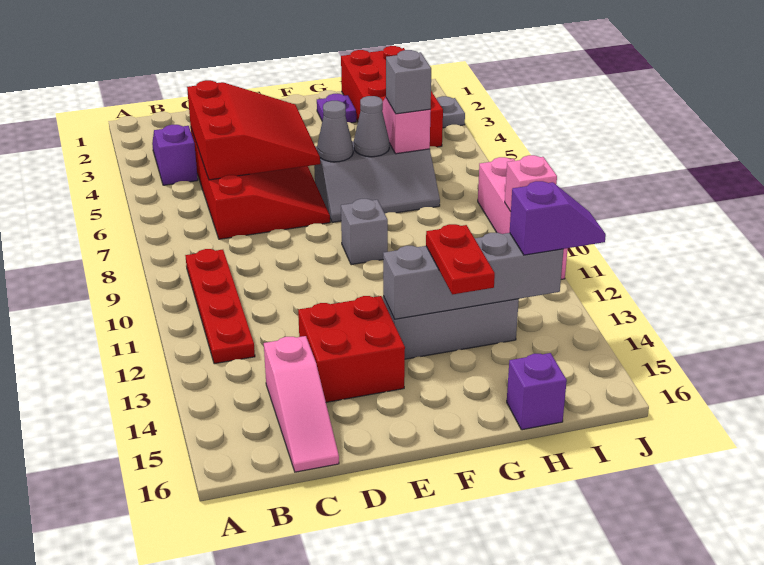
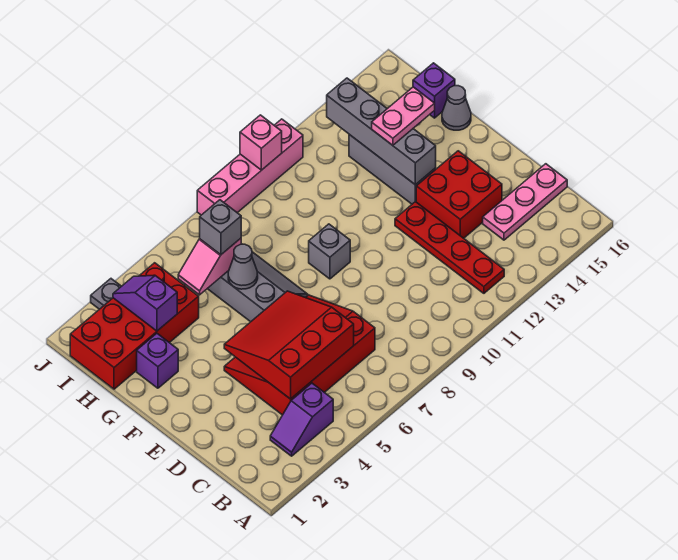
red 1x4 plate [185,249,255,364] -> red 1x4 plate turned to [395,202,504,293]
pink 1x3 slope [264,336,339,472] -> pink 1x3 plate [483,164,567,240]
grey 1x1 cone [317,101,353,162] -> grey 1x1 cone moved to [442,86,471,130]
purple 1x1 plate [317,94,356,123] -> purple 1x1 brick [137,334,178,388]
red 1x2 plate [426,224,495,295] -> pink 1x2 plate [372,87,435,145]
purple 1x2 slope [510,181,606,255] -> purple 1x2 slope moved to [113,275,177,331]

